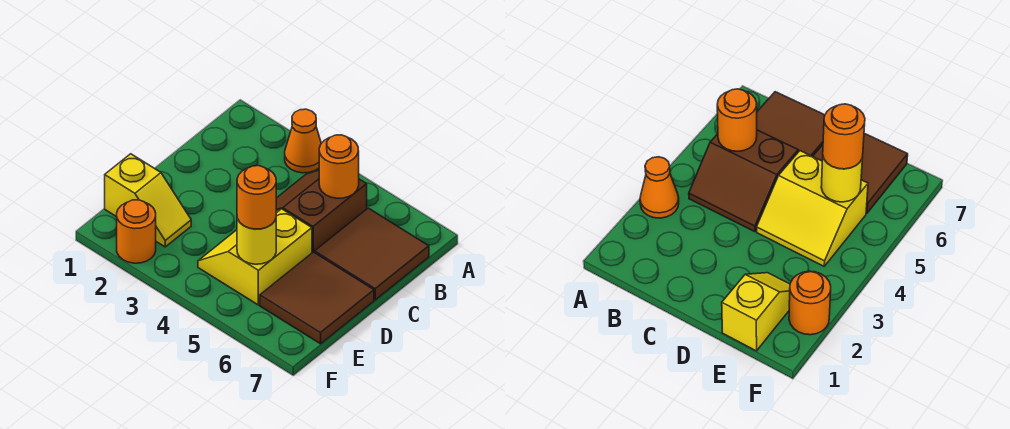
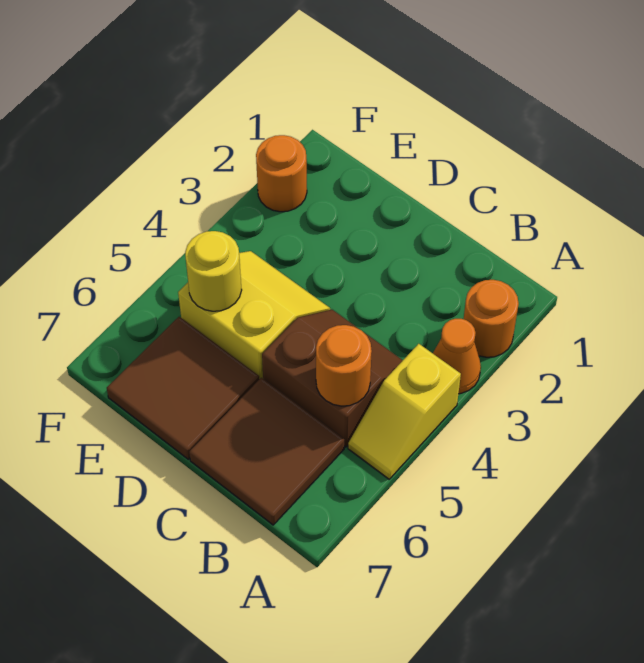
yellow 1x2 slope [105,154,191,247] -> yellow 1x2 slope moved to [348,344,461,479]
orange 1x1 round brick [237,166,276,229] -> orange 1x1 round brick moved to [464,280,519,357]

